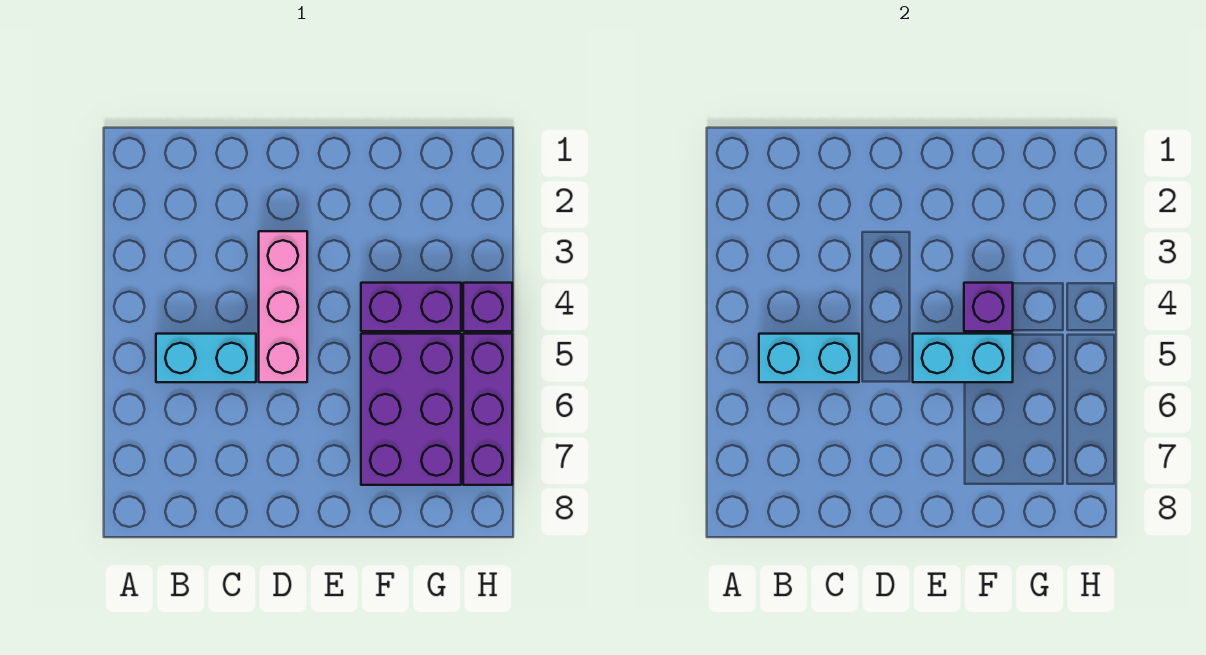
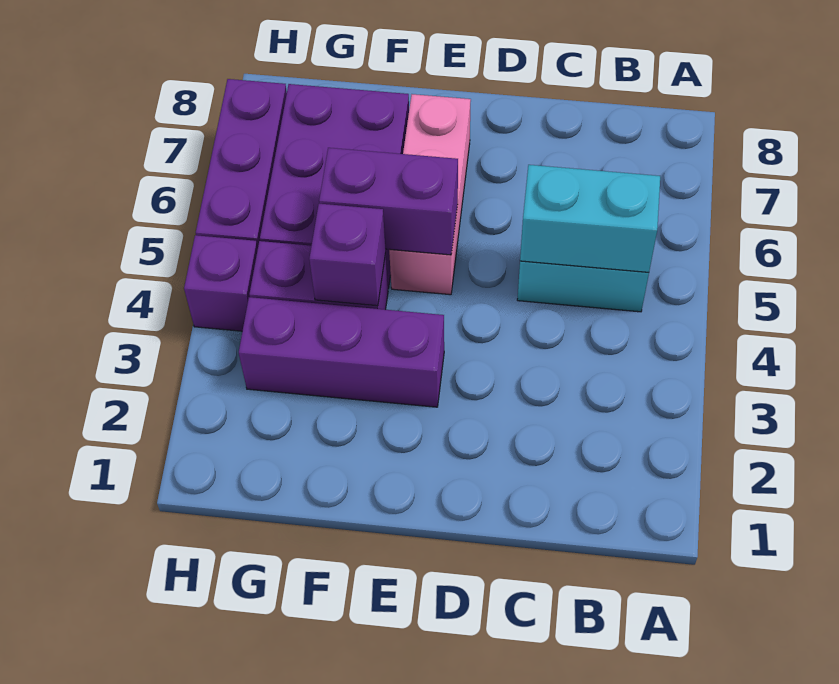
pink 1x3 brick [259,231,307,382] -> pink 1x3 brick moved to [389,94,471,295]
none -> purple 1x3 brick [239,297,444,407]
cyan 1x2 brick [913,334,1013,382] -> purple 1x2 brick [319,148,458,255]

